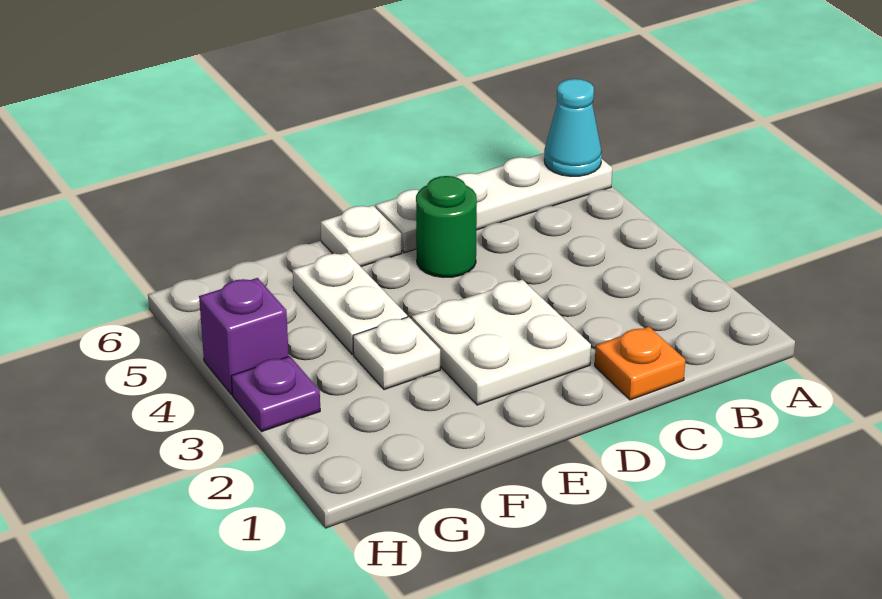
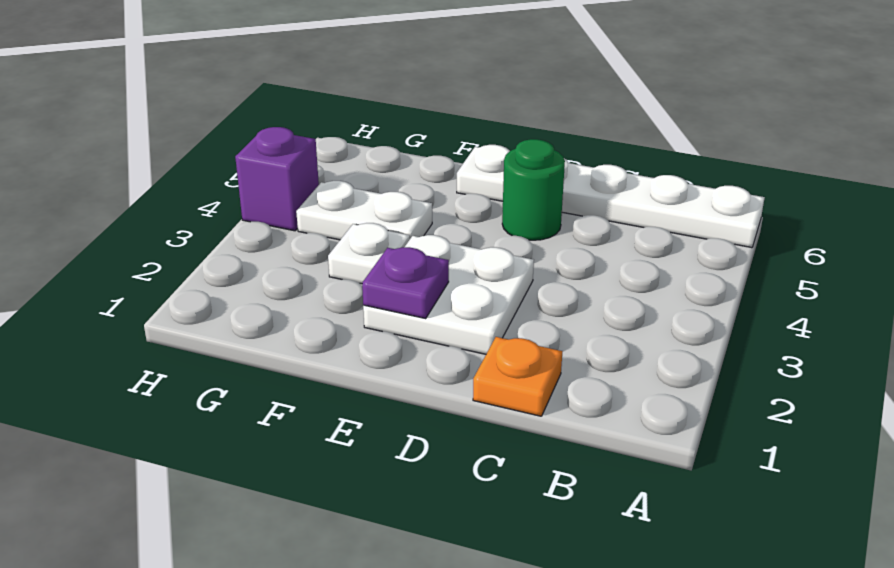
cyan 1x1 cone [544,79,602,176] -> none
white 1x2 plate [293,253,407,354] -> white 1x2 plate turned to [296,181,432,240]
purple 1x1 plate [231,356,320,432] -> purple 1x1 plate moved to [362,247,449,318]

